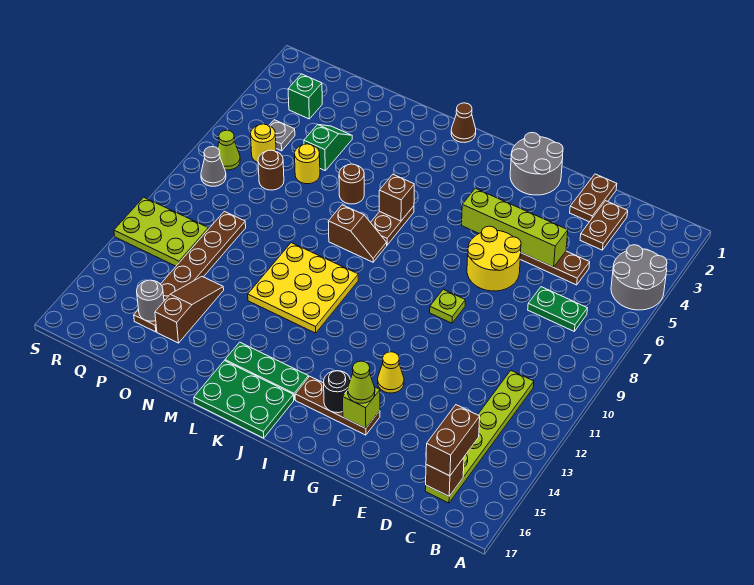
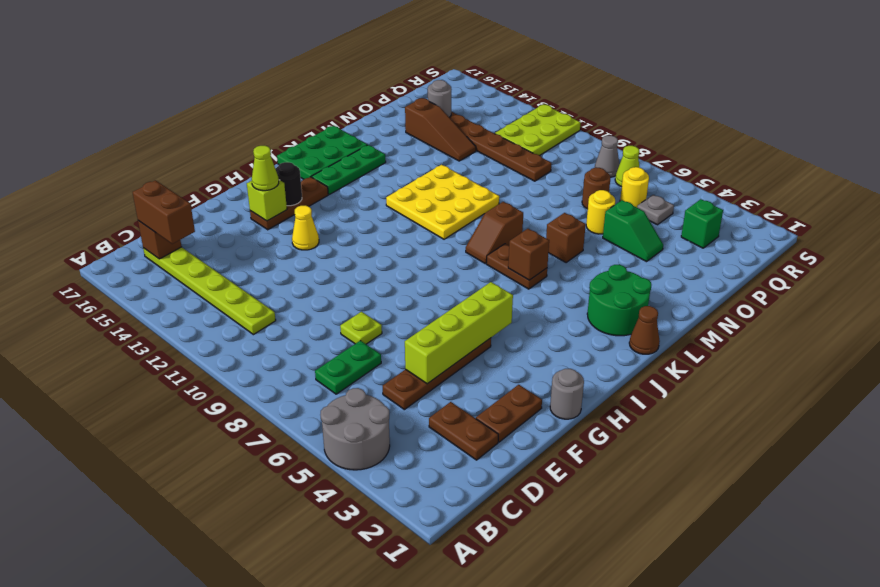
brown 1x2 plate [570,174,617,222] -> brown 1x2 plate turned to [476,385,542,442]
yellow 2x2 round brick [467,226,521,291] -> none
grey 2x2 round brick [510,133,563,195] -> grey 1x1 round brick [550,369,584,419]
lime 1x1 plate [430,289,465,323] -> lime 1x1 plate moved to [340,312,382,344]
none -> green 2x2 round brick [587,265,651,336]
brown 1x1 round brick [339,164,364,204] -> brown 1x1 brick [546,213,586,263]

